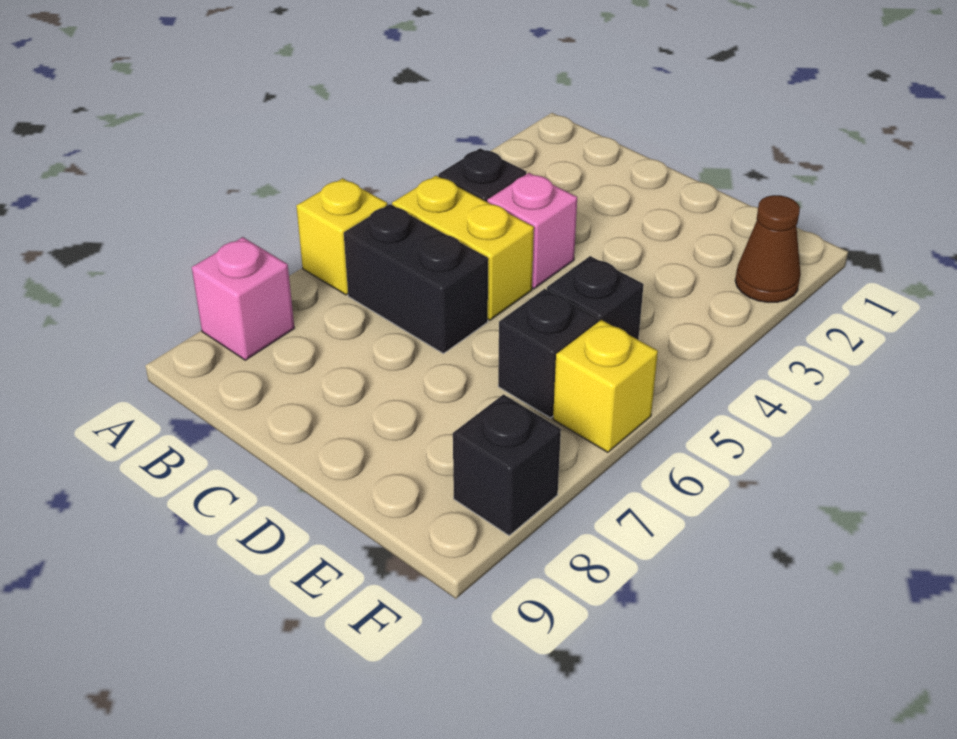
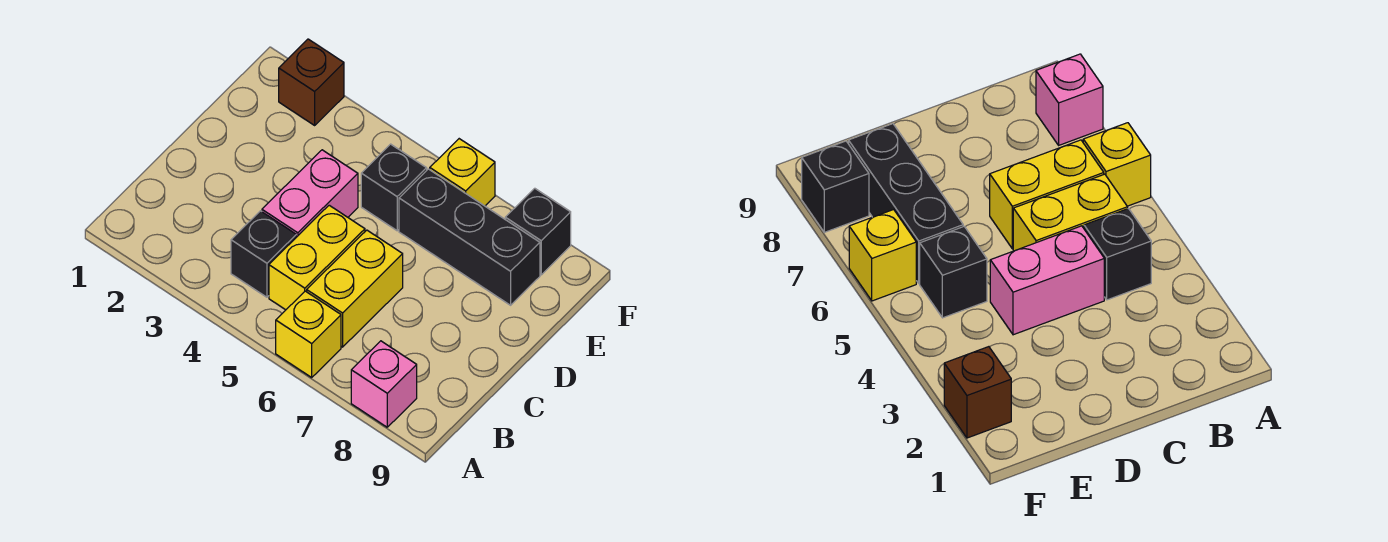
black 1x2 brick [344,204,488,353] -> yellow 1x2 brick [307,230,403,347]
pink 1x1 brick [487,173,577,289] -> pink 1x2 brick [262,150,358,237]
black 1x1 brick [498,289,598,418] -> black 1x3 brick [399,169,540,305]
brown 1x1 cone [735,195,801,303] -> brown 1x1 brick [279,39,344,125]

